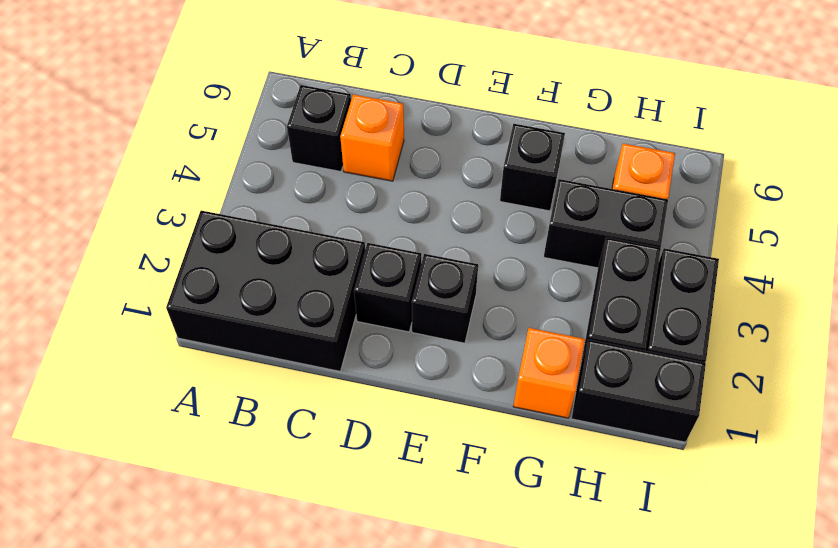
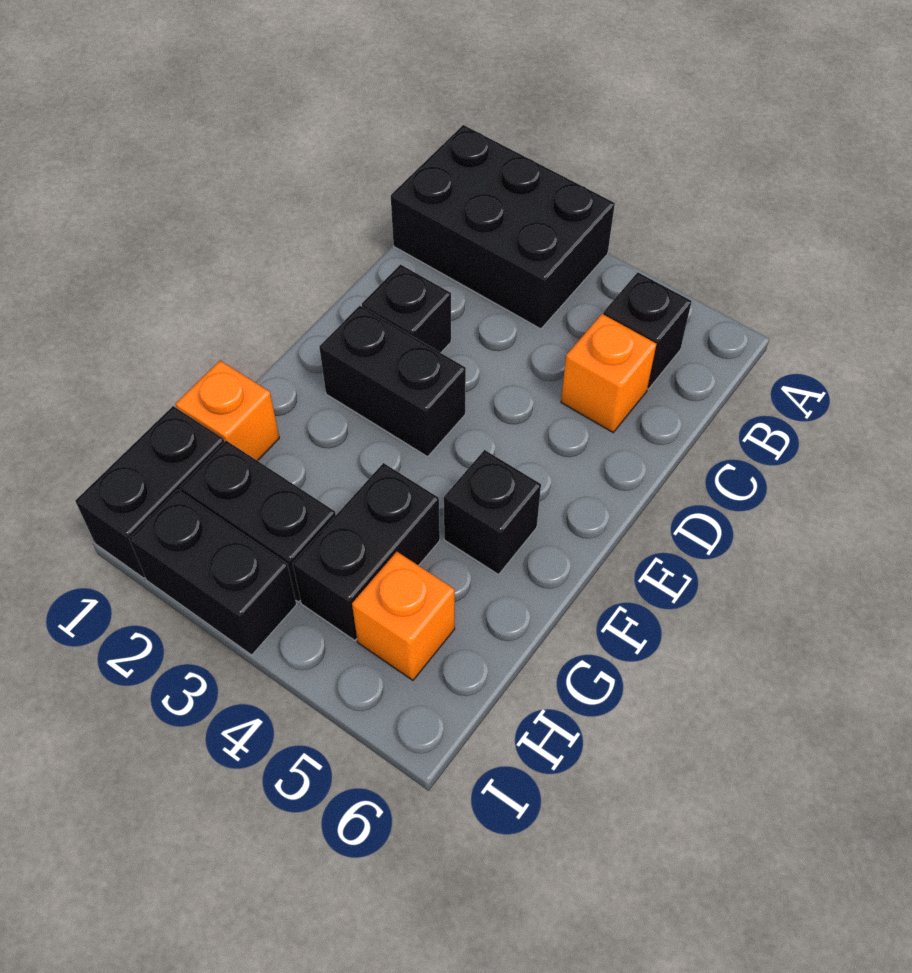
black 2x3 brick [166,211,365,371] -> black 2x3 brick turned to [391,125,615,329]
black 1x1 brick [412,254,478,343] -> black 1x2 brick [319,306,466,457]

